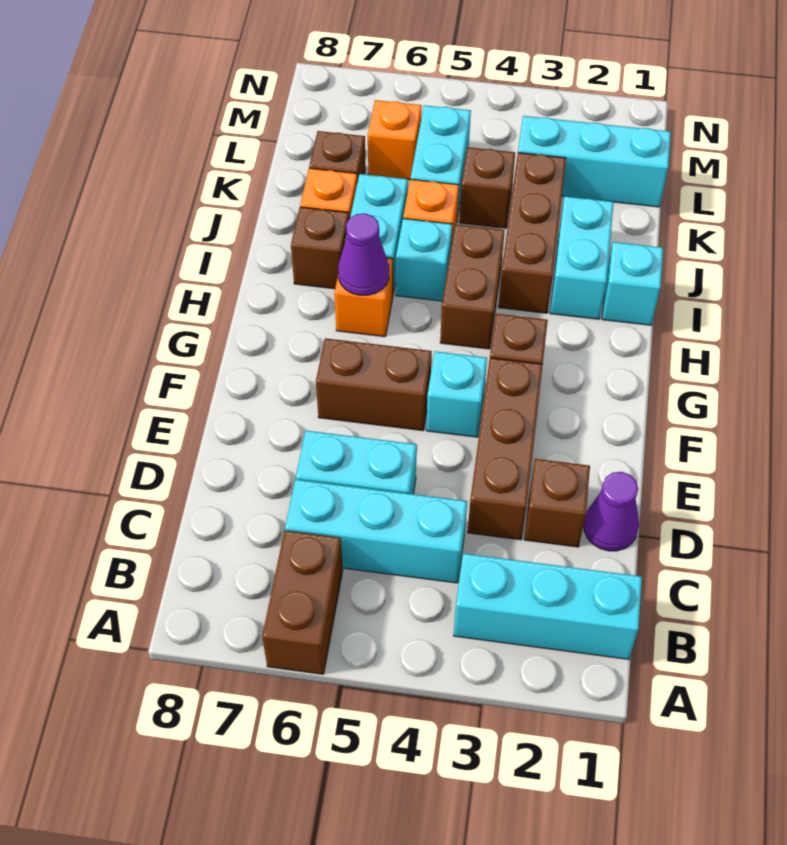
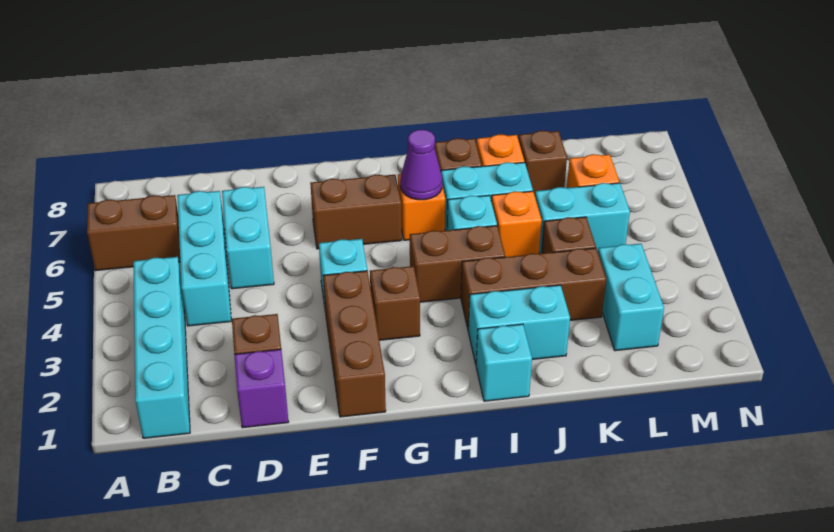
cyan 1x3 brick [454,553,642,659] -> cyan 1x4 brick [133,257,190,438]
purple 1x1 cone [584,472,639,551] -> purple 1x1 brick [234,349,288,428]
brown 1x3 brick [468,358,543,540] -> brown 1x3 brick turned to [323,271,386,417]
brown 1x2 brick [316,338,432,431] -> brown 1x2 brick turned to [310,175,402,249]
cyan 1x3 brick [518,116,671,207] -> cyan 1x2 brick [598,244,664,351]

